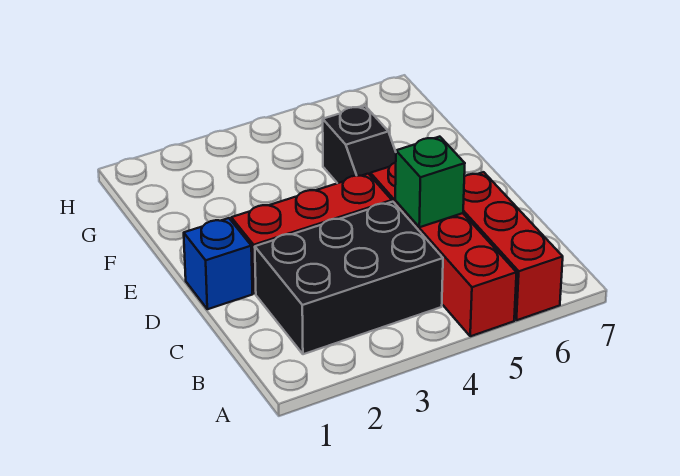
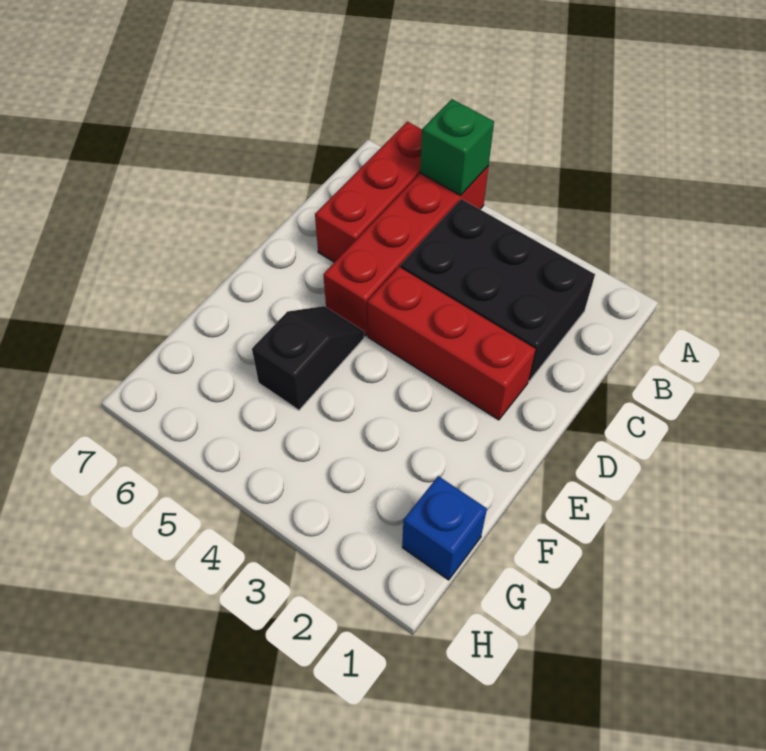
green 1x1 brick [395,137,465,227] -> green 1x1 brick moved to [420,99,494,195]
blue 1x1 brick [184,218,252,309] -> blue 1x1 brick moved to [402,476,487,580]

